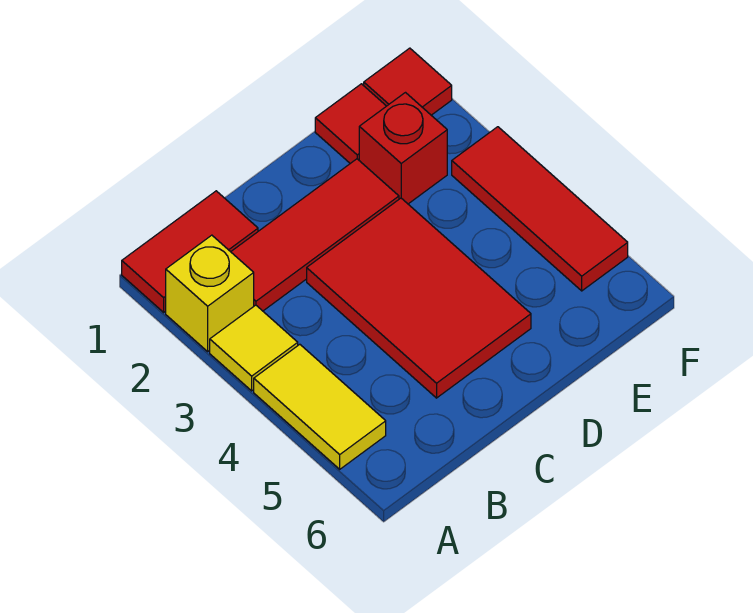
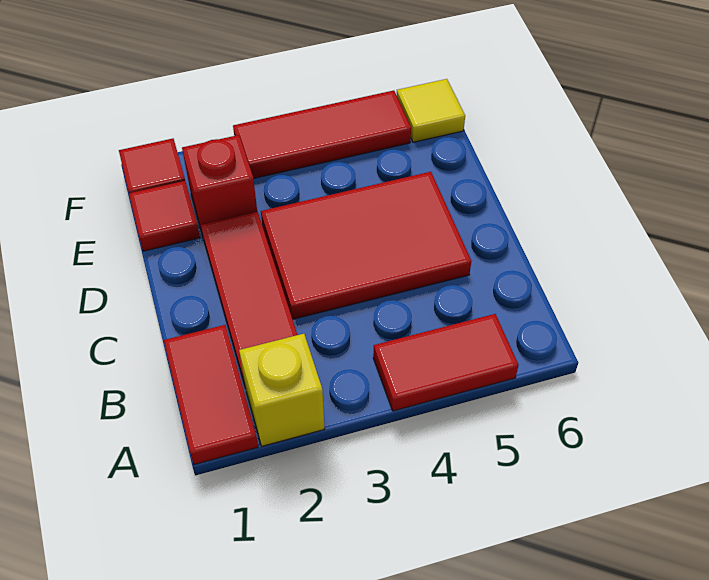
yellow 1x1 tile [210,305,298,391] -> yellow 1x1 tile moved to [397,79,465,142]
yellow 1x2 tile [254,344,386,469] -> red 1x2 tile [373,314,519,411]

